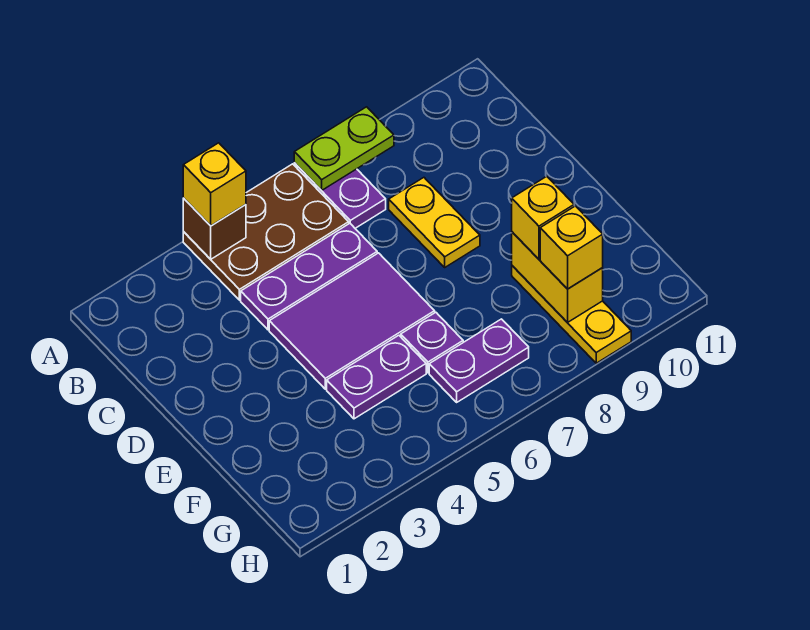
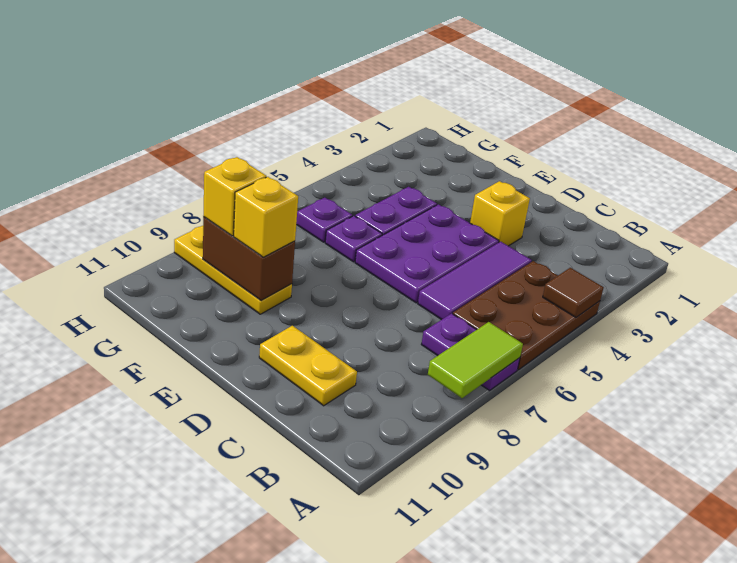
brown 1x1 brick [183,198,246,259] -> brown 1x1 tile [543,268,604,317]
yellow 1x1 brick [183,143,246,226] -> yellow 1x1 brick moved to [470,181,530,246]
lime 1x2 plate [294,107,394,190] -> lime 1x2 tile [428,322,523,398]
purple 1x3 plate [241,223,377,330] -> purple 1x3 tile [418,242,532,320]
yellow 1x2 plate [389,178,480,267] -> yellow 1x2 plate moved to [259,326,357,406]
purple 2x3 tile [269,253,435,389] -> purple 2x3 plate [355,204,499,303]
yellow 1x2 brick [512,232,603,323] -> brown 1x2 brick [203,217,295,301]
purple 1x2 plate [429,319,529,402] -> purple 1x1 plate [296,198,352,242]

